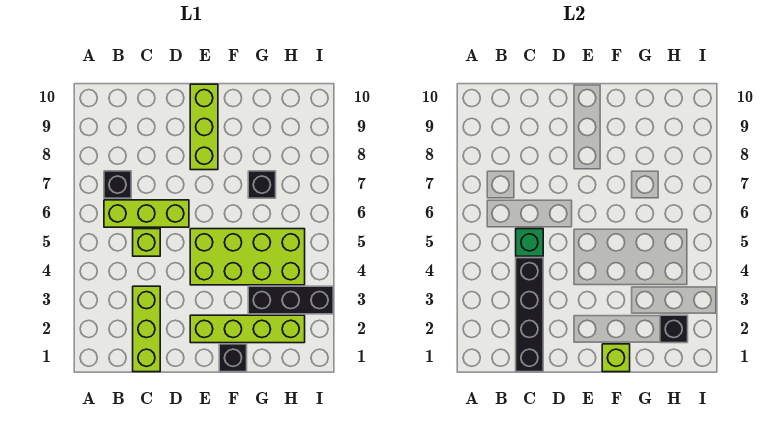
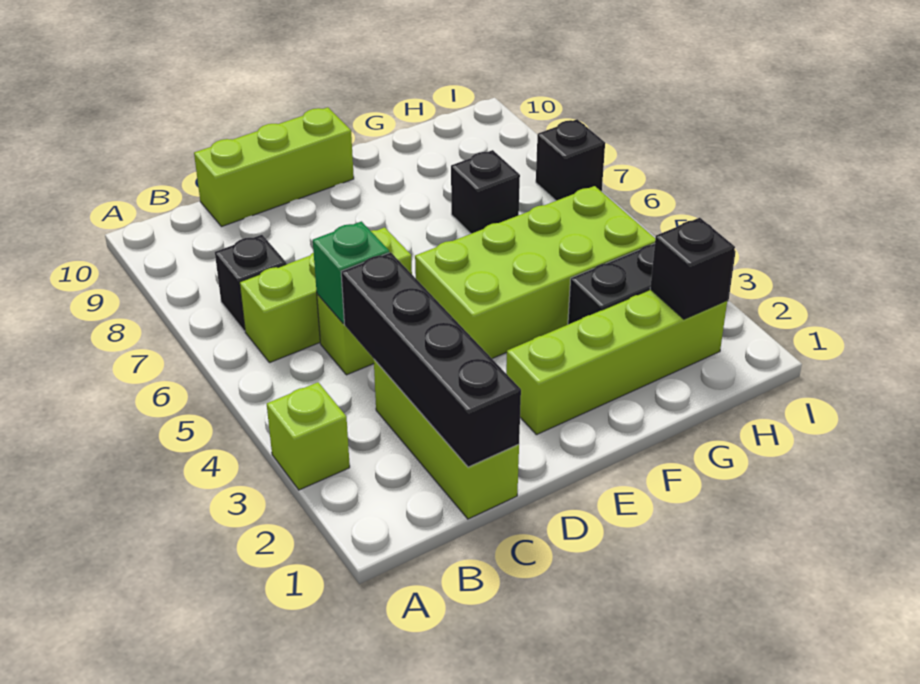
lime 1x3 brick [190,84,218,170] -> lime 1x3 brick turned to [194,107,354,227]
black 1x1 brick [219,344,247,372] -> black 1x1 brick moved to [536,119,605,201]
lime 1x1 brick [602,344,630,372] -> lime 1x1 brick moved to [267,382,350,490]

